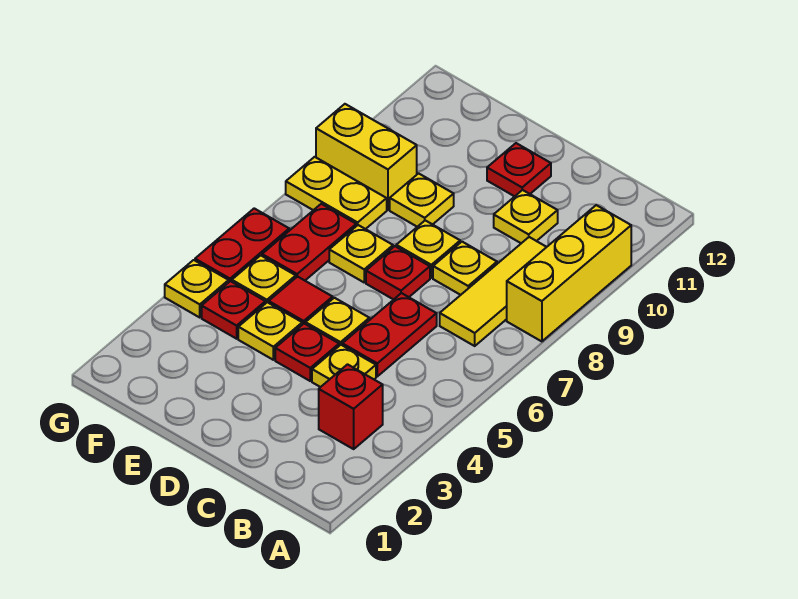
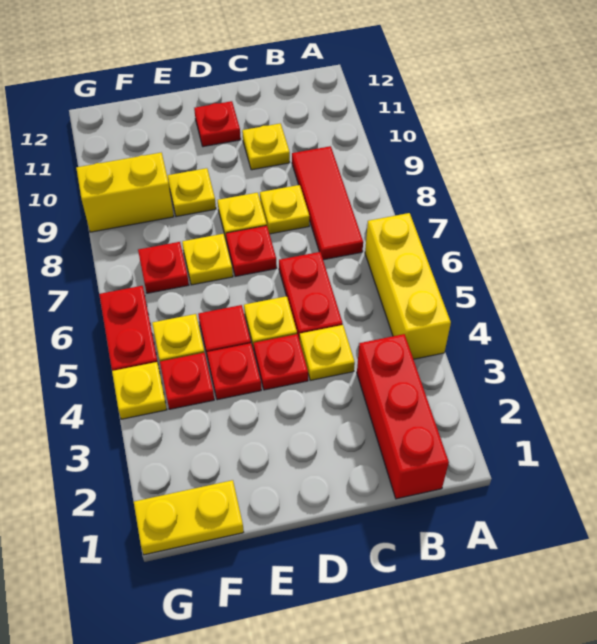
yellow 1x3 brick [507,205,631,341] -> yellow 1x3 brick moved to [365,213,451,359]
red 1x1 brick [319,364,383,449] -> red 1x3 brick [357,334,449,499]
yellow 1x3 tile [440,237,546,346] -> red 1x3 tile [292,146,363,260]
yellow 1x1 plate [238,302,302,360] -> red 1x1 plate [207,343,261,400]
red 1x2 plate [262,204,356,280] -> red 1x1 plate [138,242,189,293]
yellow 1x2 plate [286,157,387,229] -> yellow 1x2 plate moved to [134,480,244,555]

